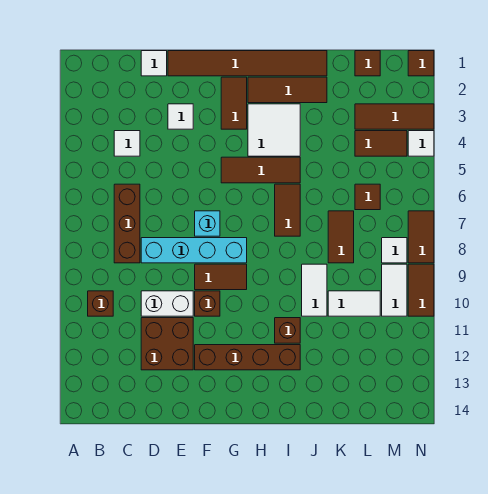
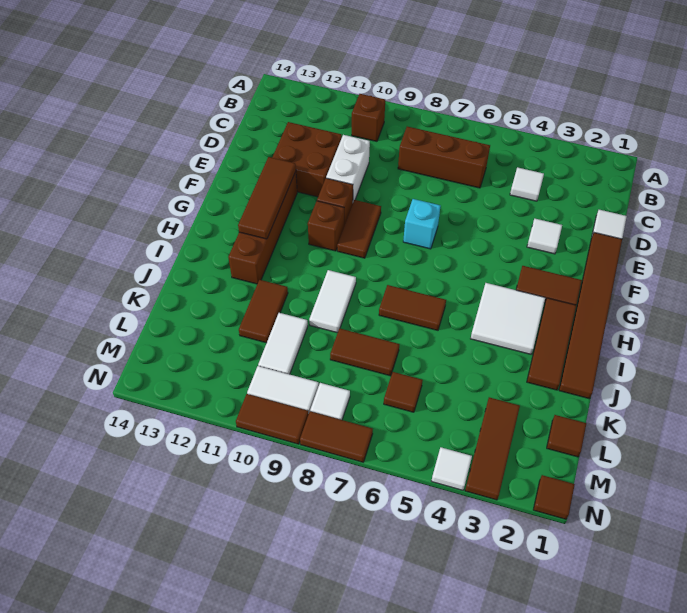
cyan 1x4 brick [141,238,247,263] -> none
brown 1x3 tile [221,157,300,183] -> brown 1x3 tile moved to [238,157,296,239]
brown 1x1 brick [275,318,300,343] -> brown 1x1 brick moved to [308,201,344,251]
white 1x2 tile [302,264,327,316] -> white 1x2 tile turned to [309,270,356,333]
brown 1x2 tile [355,131,407,156] -> brown 1x2 tile moved to [239,280,288,343]

